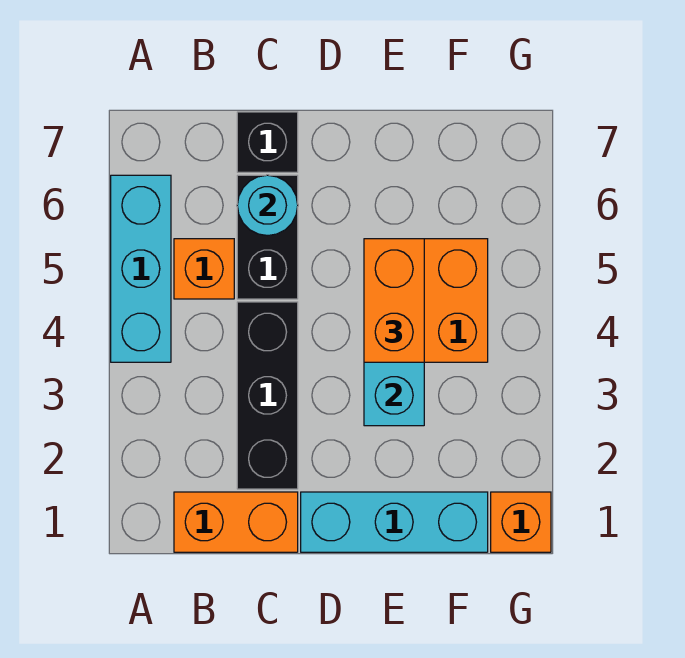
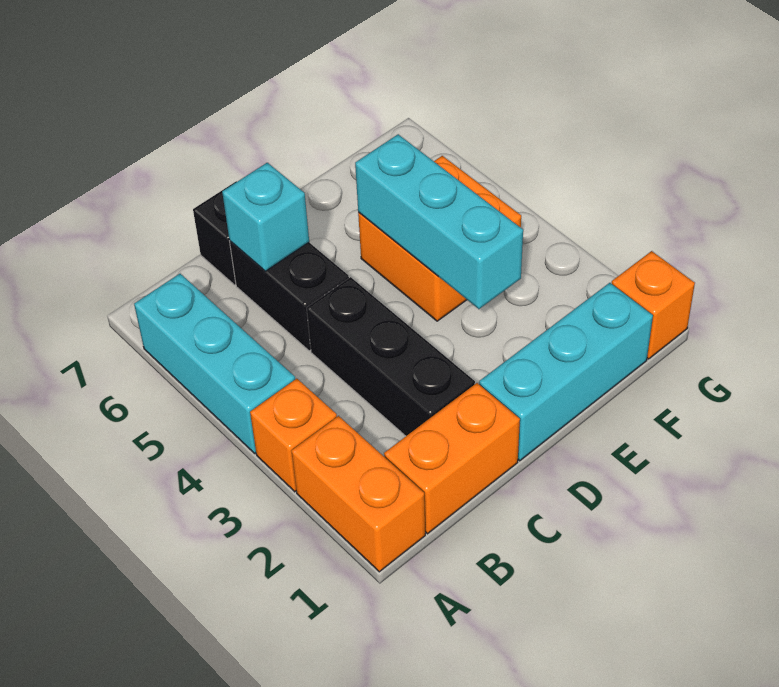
orange 1x1 brick [174,239,234,299] -> orange 1x1 brick moved to [250,379,337,492]
cyan 1x1 round brick [237,175,298,236] -> cyan 1x1 brick [222,163,309,271]
orange 1x2 brick [364,239,424,362] -> orange 1x2 brick moved to [292,416,425,572]

